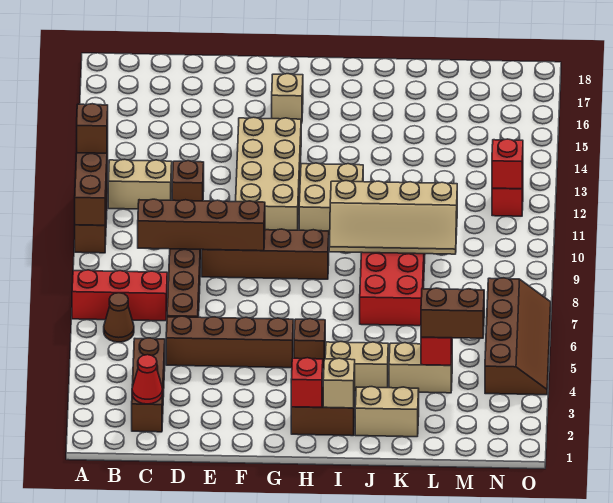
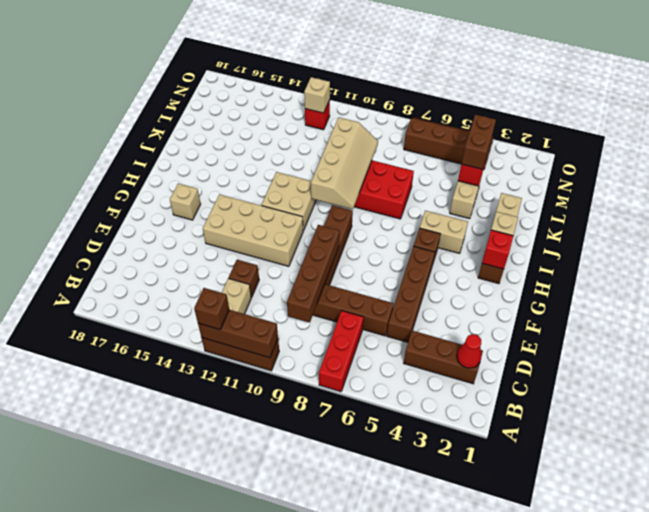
brown 1x1 cone [104,293,134,342] -> none
tan 1x2 brick [325,342,388,391] -> tan 1x2 brick turned to [420,211,468,253]
red 1x1 brick [492,139,523,189] -> tan 1x1 brick [304,77,330,113]

